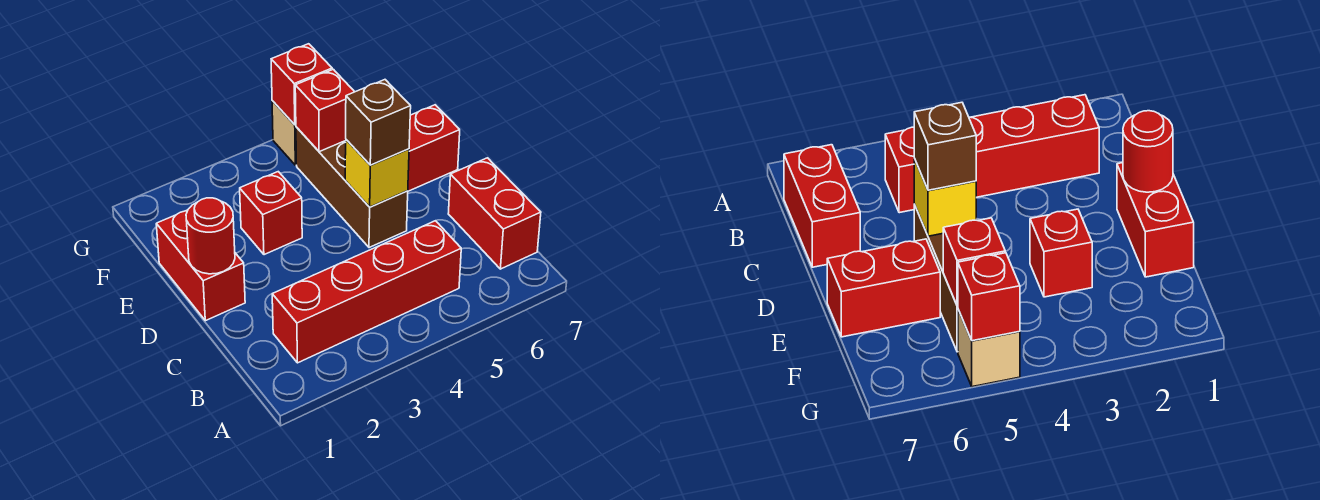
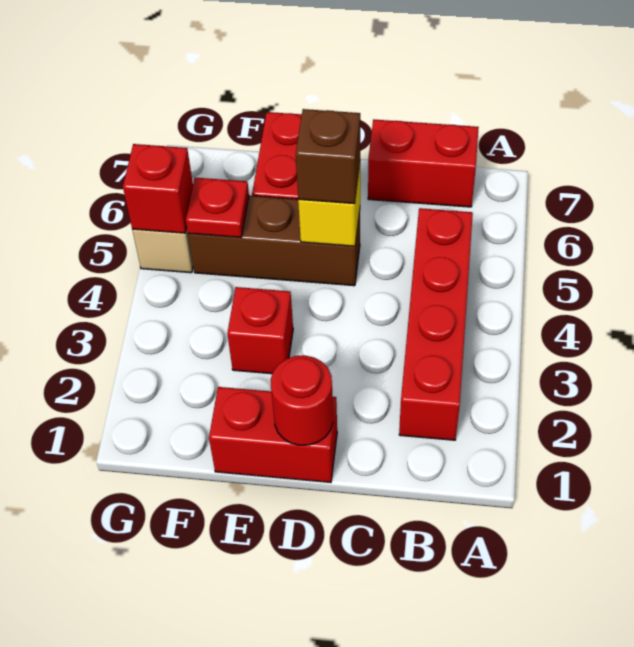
red 1x1 brick [295,69,354,152] -> red 1x1 plate [186,178,249,238]

